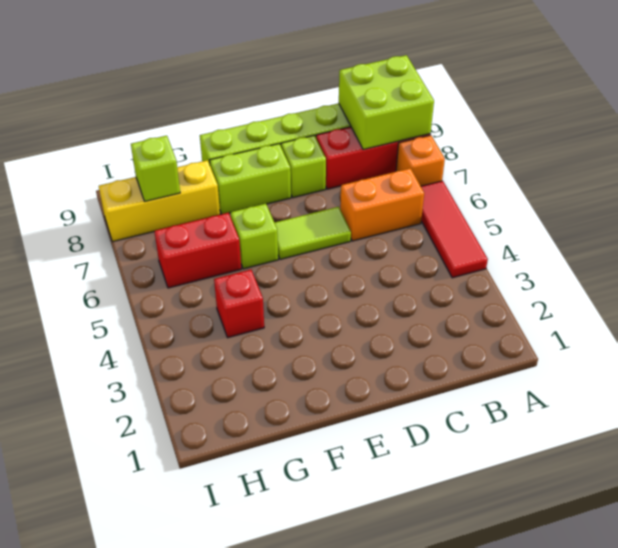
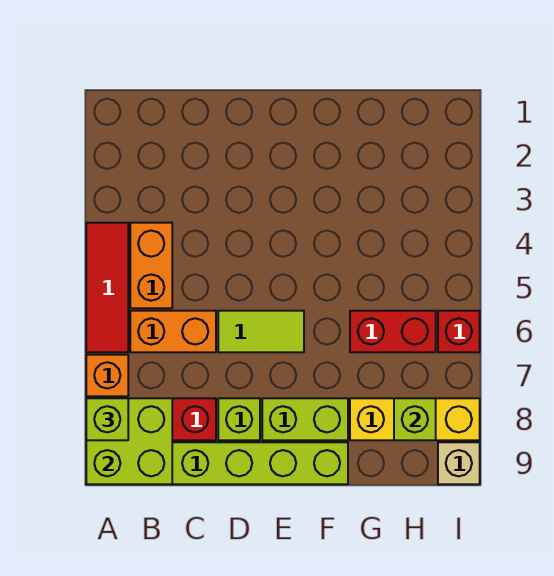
none -> orange 1x2 brick [130,223,172,308]
lime 1x1 brick [231,204,278,269] -> lime 1x1 brick moved to [86,398,128,440]
red 1x1 brick [214,270,264,338] -> red 1x1 brick moved to [438,311,480,352]
none -> tan 1x1 brick [438,442,480,484]

